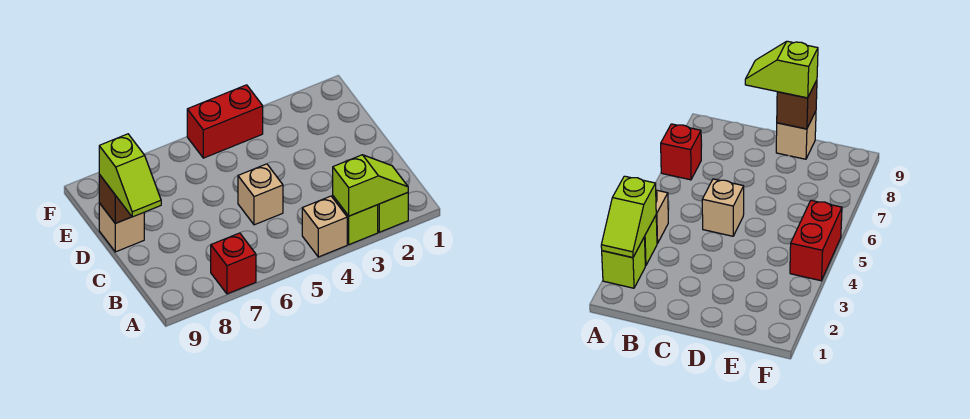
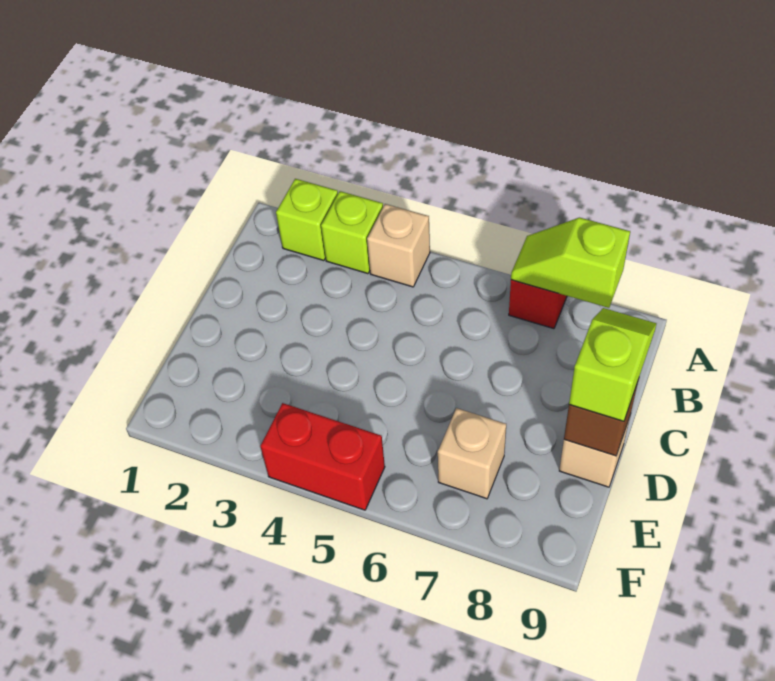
lime 1x2 slope [333,155,408,216] -> lime 1x2 slope moved to [511,218,630,308]
tan 1x1 brick [238,164,283,225] -> tan 1x1 brick moved to [438,408,506,499]

